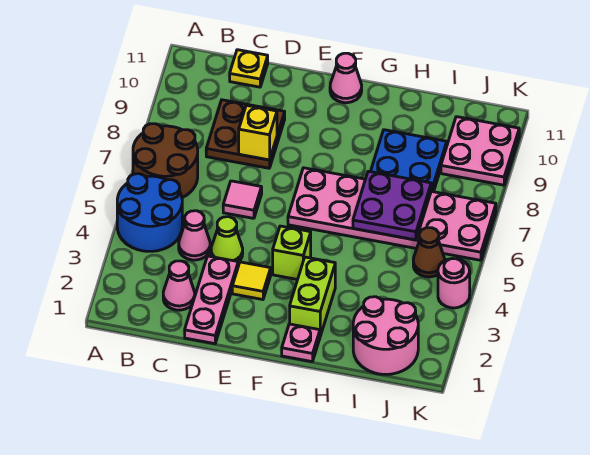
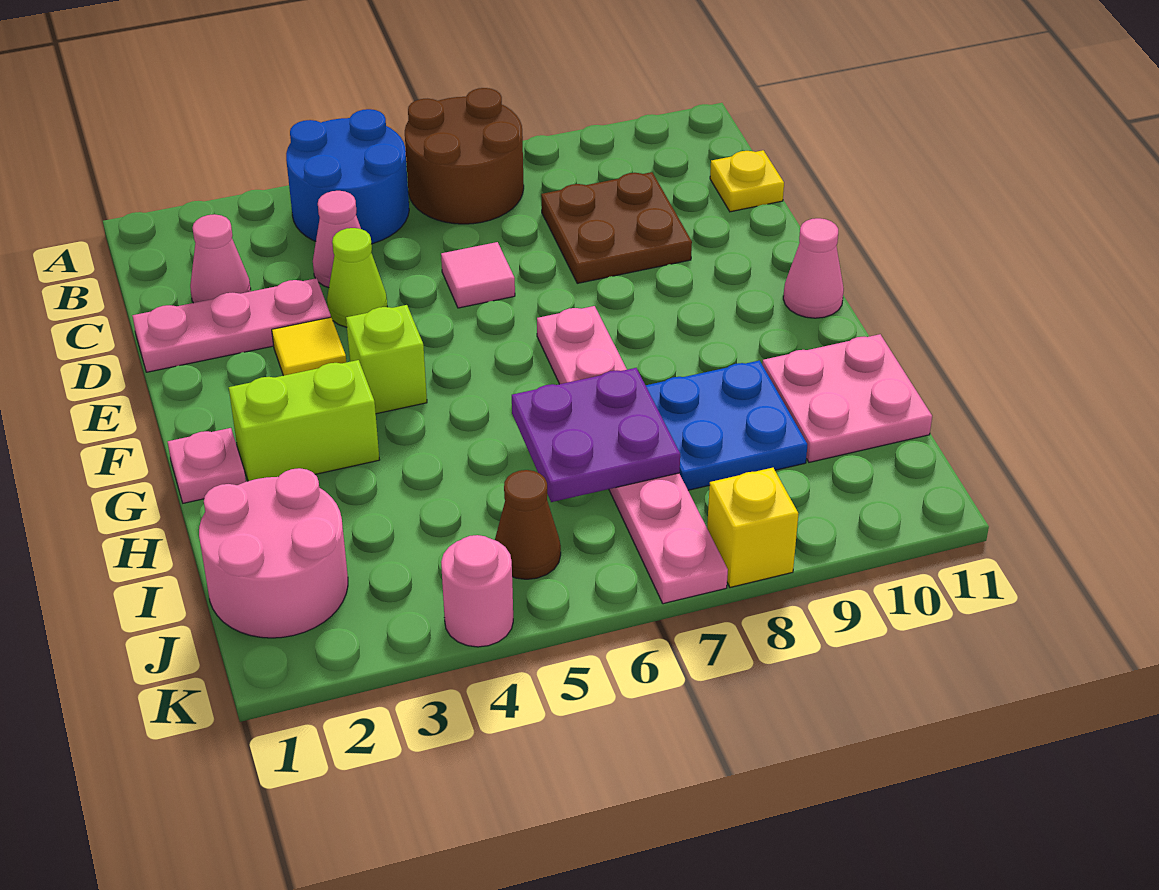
yellow 1x1 brick [239,105,277,160] -> yellow 1x1 brick moved to [707,468,799,587]
pink 2x6 plate [288,168,496,260] -> pink 1x6 plate [537,306,728,604]
pink 2x2 plate [441,117,519,185] -> pink 2x2 plate moved to [762,334,932,462]

